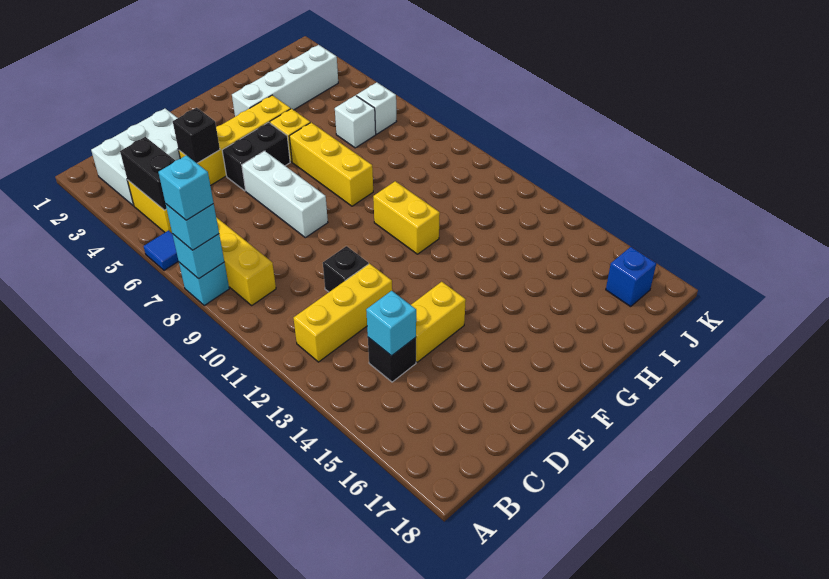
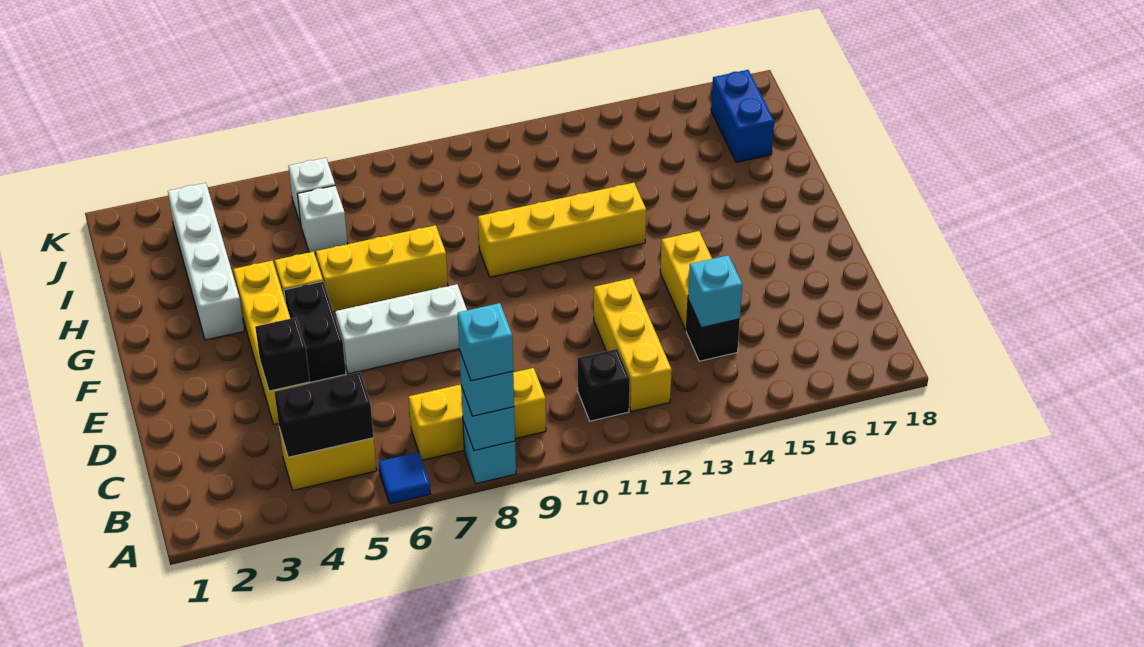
white 2x3 brick [91,109,180,206] -> none
black 1x1 brick [323,246,368,292] -> black 1x1 brick moved to [578,349,630,421]
yellow 1x2 brick [373,181,440,254] -> yellow 1x4 brick [478,183,646,277]
blue 1x1 brick [606,247,656,307] -> blue 1x2 brick [711,70,774,162]

